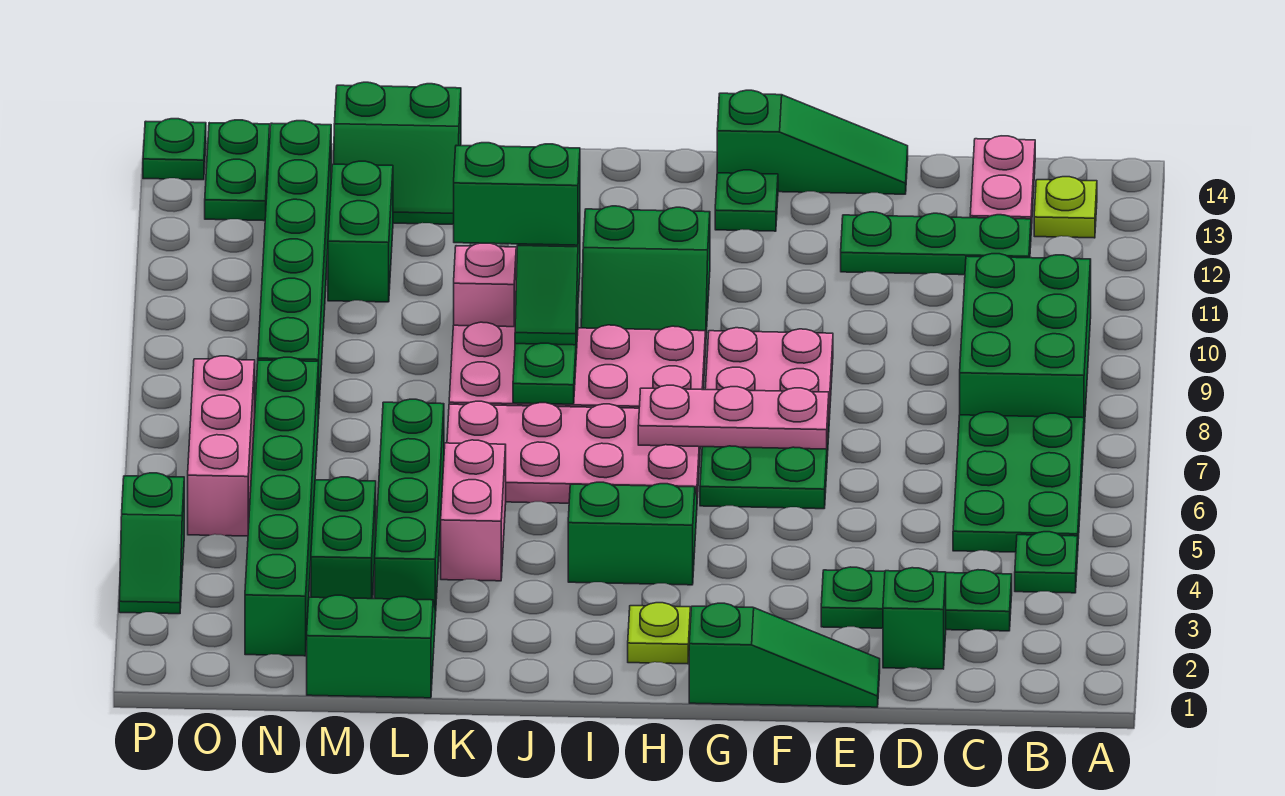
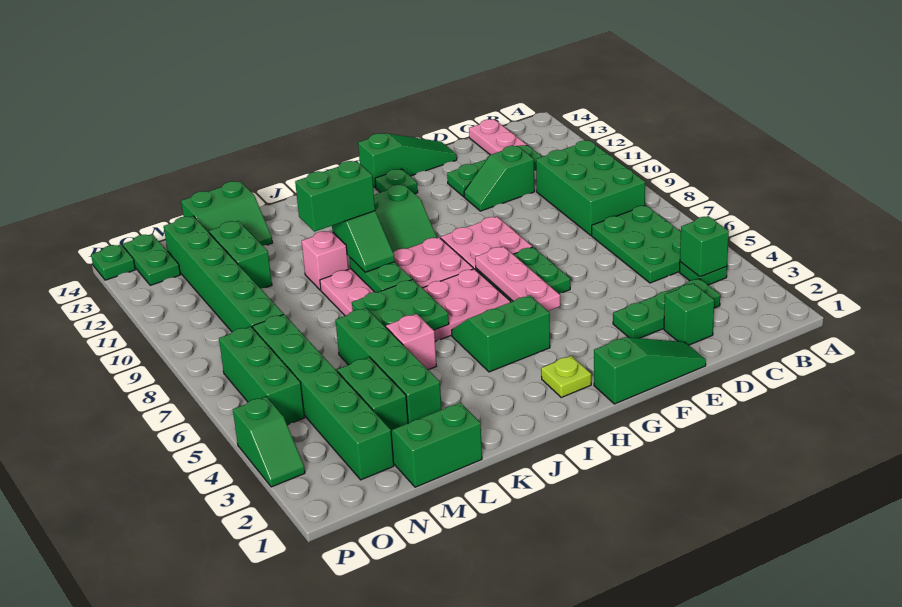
none -> green 1x1 brick [680,216,729,277]
lime 1x1 plate [1034,177,1097,238] -> none
none -> green 1x2 slope [464,146,535,211]
pink 1x3 plate [638,385,829,449] -> pink 1x3 plate turned to [475,246,560,311]
none -> green 2x2 plate [352,280,449,330]
pink 1x2 brick [441,440,506,581] -> pink 1x1 brick [386,314,436,370]
pink 1x3 brick [188,356,255,536] -> green 1x3 brick [219,327,304,425]

